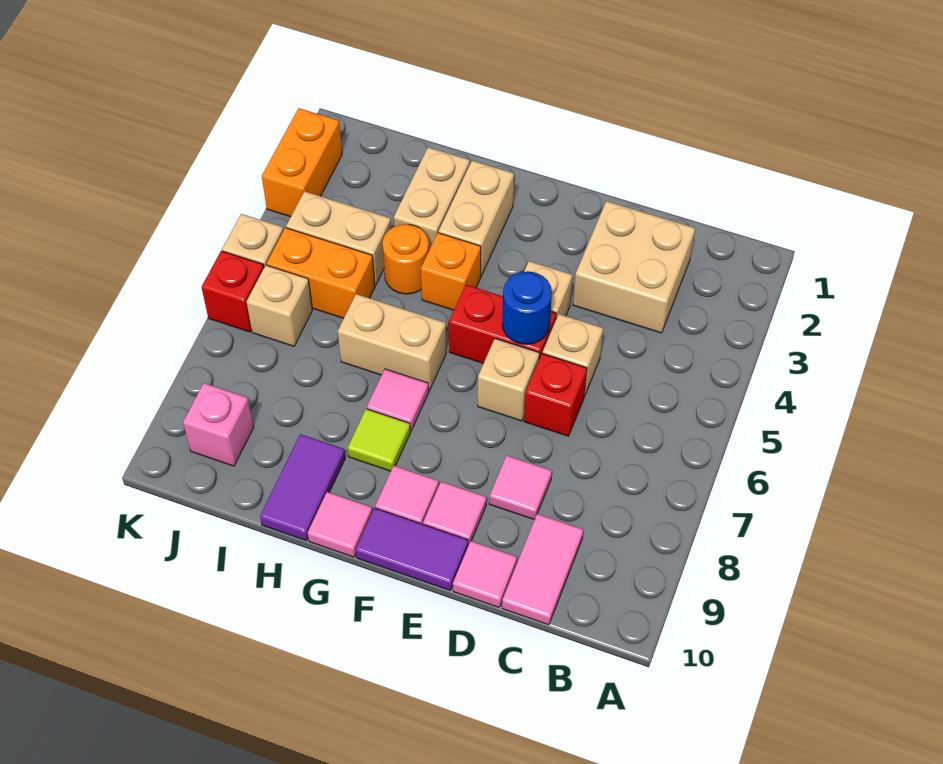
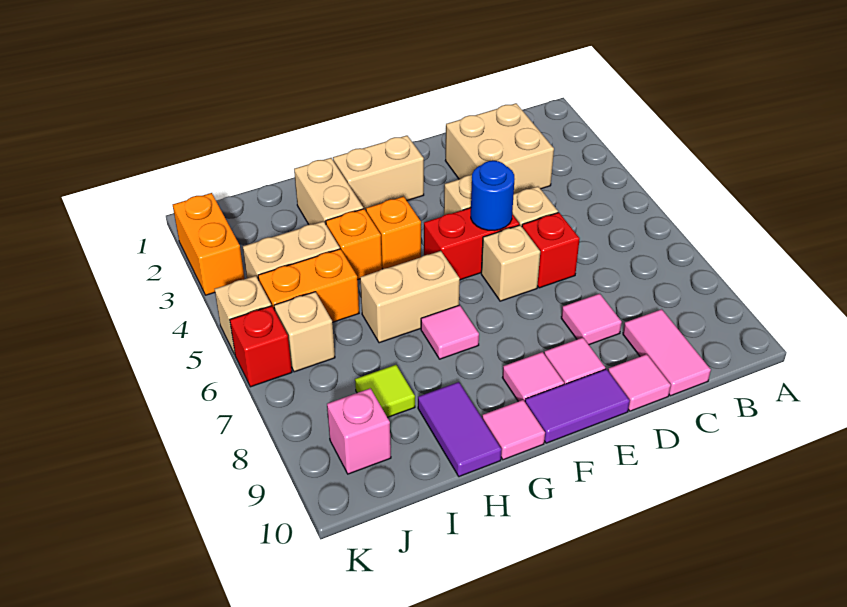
tan 1x2 brick [439,161,514,276] -> tan 1x2 brick turned to [333,135,424,211]
lime 1x1 tile [348,409,411,471] -> lime 1x1 tile moved to [355,365,415,417]
orange 1x1 round brick [383,224,429,294] -> orange 1x1 brick [326,209,382,280]

